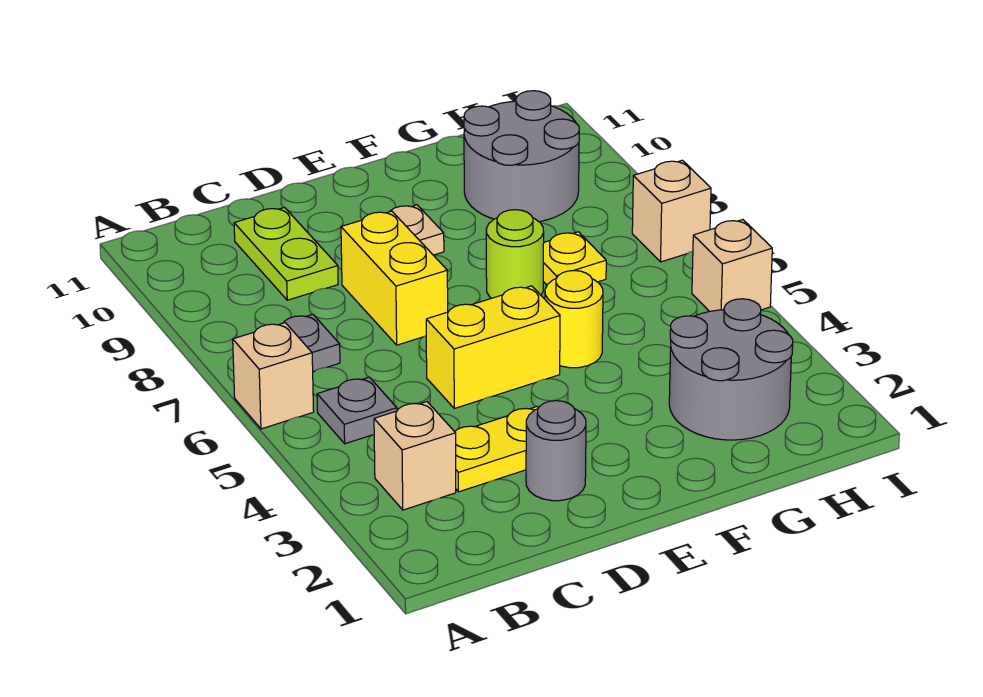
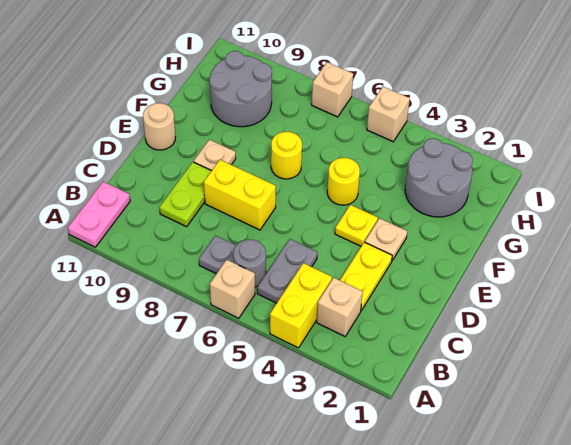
none -> pink 1x2 plate [68,182,130,247]
grey 1x1 plate [317,377,397,444] -> grey 1x2 plate [257,239,317,303]
lime 1x2 plate [234,208,338,300] -> lime 1x2 plate turned to [159,162,211,227]
grey 1x1 round brick [526,401,586,501] -> grey 1x1 round brick moved to [233,239,266,287]
yellow 1x2 brick [426,286,560,408] -> yellow 1x2 brick moved to [270,263,332,348]
none -> tan 1x1 plate [365,218,407,260]
none -> tan 1x1 round brick [143,103,176,150]
lime 1x1 round brick [486,210,544,298] -> yellow 1x1 round brick [271,132,302,179]
yellow 1x1 plate [543,232,606,285] -> yellow 1x1 plate moved to [335,205,378,246]

